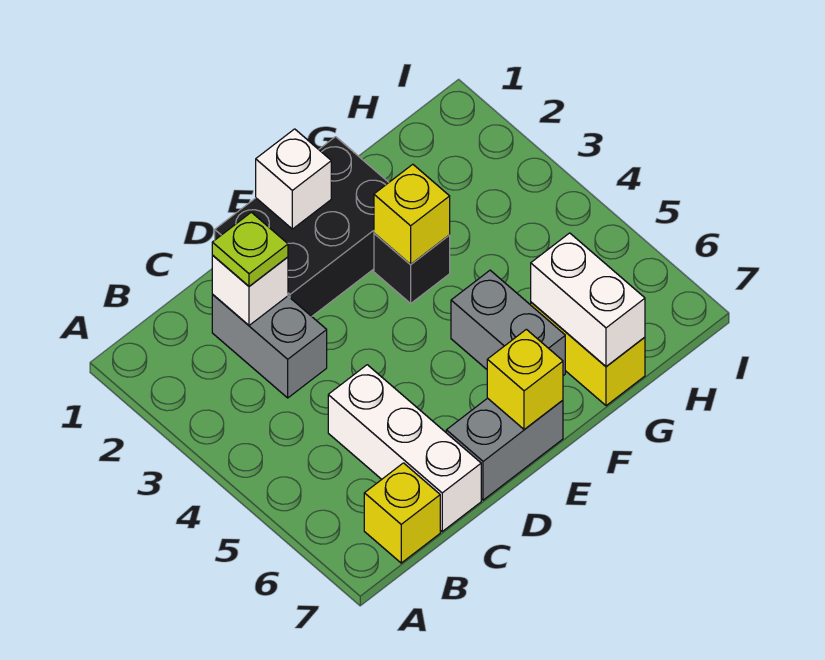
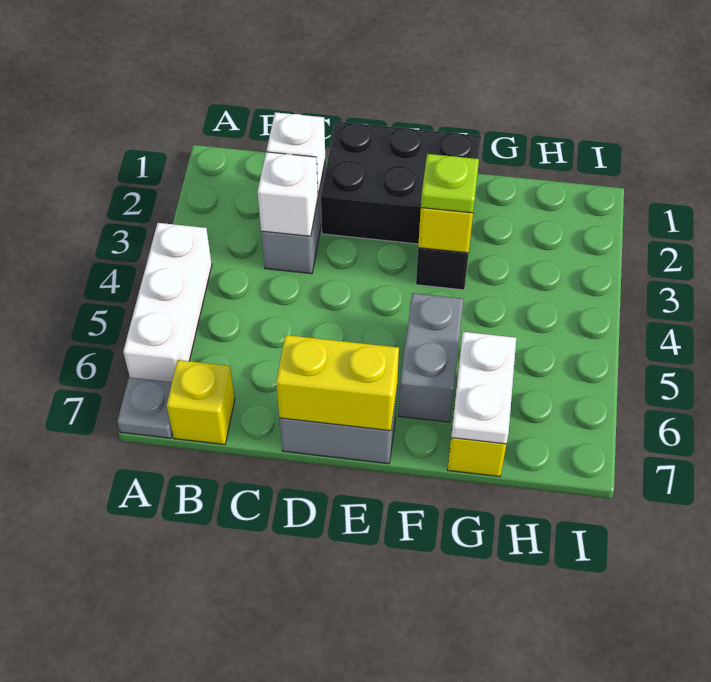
none -> grey 1x1 plate [117,377,173,438]
lime 1x1 plate [212,212,288,286] -> lime 1x1 plate moved to [421,154,479,213]
white 1x3 brick [328,365,481,531] -> white 1x3 brick moved to [123,223,212,382]
white 1x1 brick [256,129,331,229] -> white 1x1 brick moved to [258,152,318,236]
yellow 1x1 brick [487,329,563,429] -> yellow 1x2 brick [276,335,399,431]
white 1x2 brick [531,233,645,366] -> white 1x2 plate [451,332,516,444]

